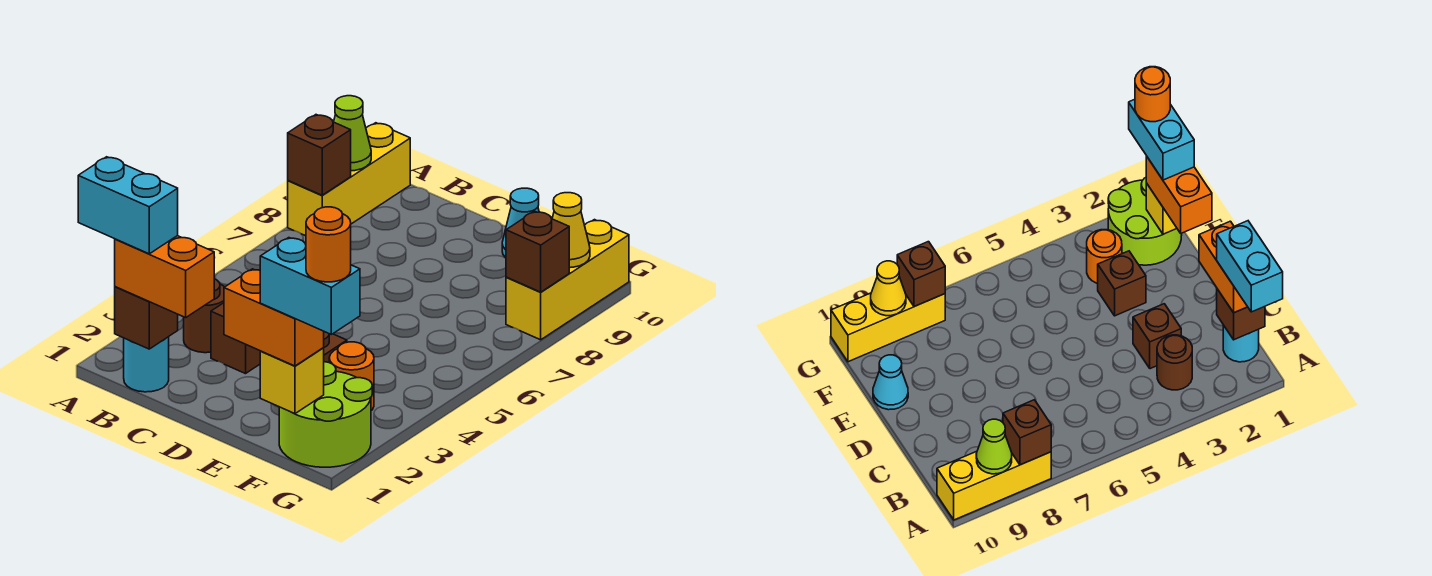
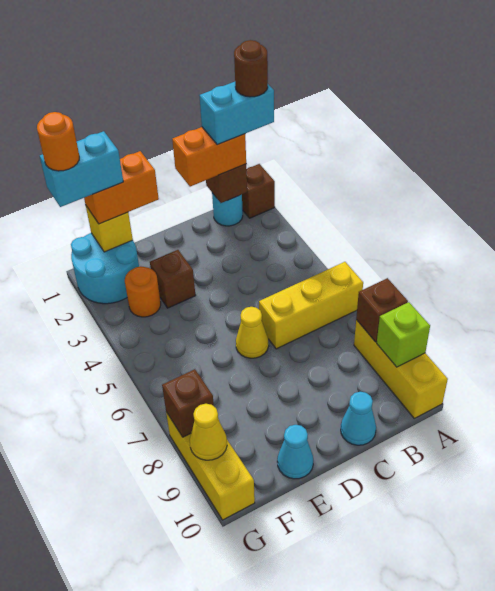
none -> yellow 1x3 brick [259,262,363,349]
lime 1x1 cone [334,96,371,171] -> lime 1x1 brick [377,302,430,367]
brown 1x1 round brick [184,279,224,353] -> brown 1x1 round brick moved to [234,40,268,97]
brown 1x1 brick [211,303,261,374] -> brown 1x1 brick moved to [242,164,275,218]
none -> cyan 1x1 cone [341,392,376,445]
none -> yellow 1x1 cone [236,307,269,358]
lime 2x2 round brick [279,362,372,467] -> cyan 2x2 round brick [71,233,139,304]

